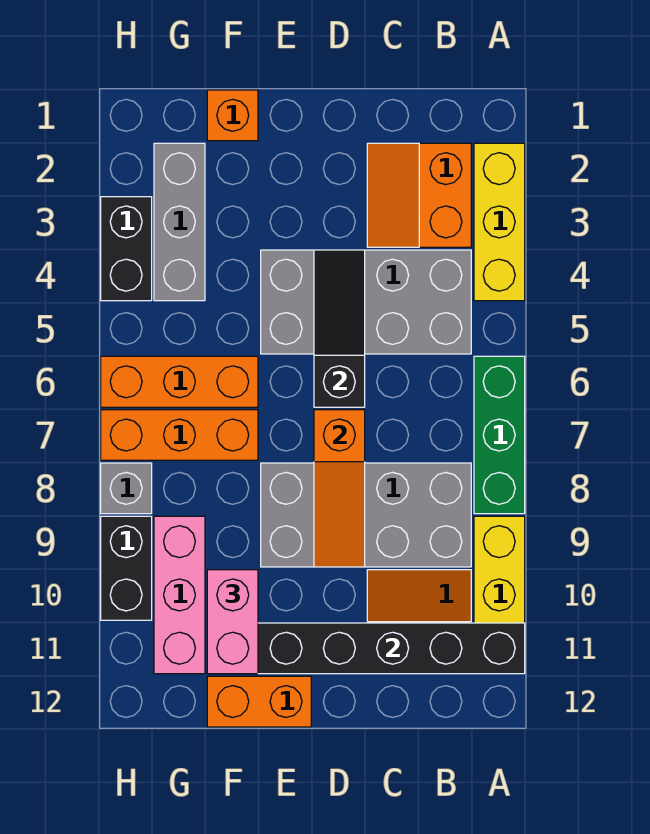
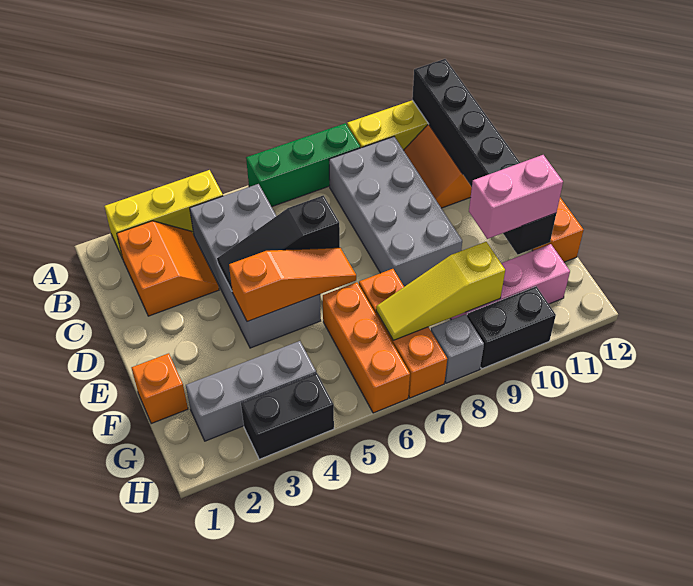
orange 2x2 slope [367,143,471,247] -> orange 2x2 slope turned to [117,221,219,316]
orange 1x3 slope [314,410,365,567] -> orange 1x3 slope moved to [229,248,356,322]
none -> yellow 1x3 slope [376,242,505,340]

